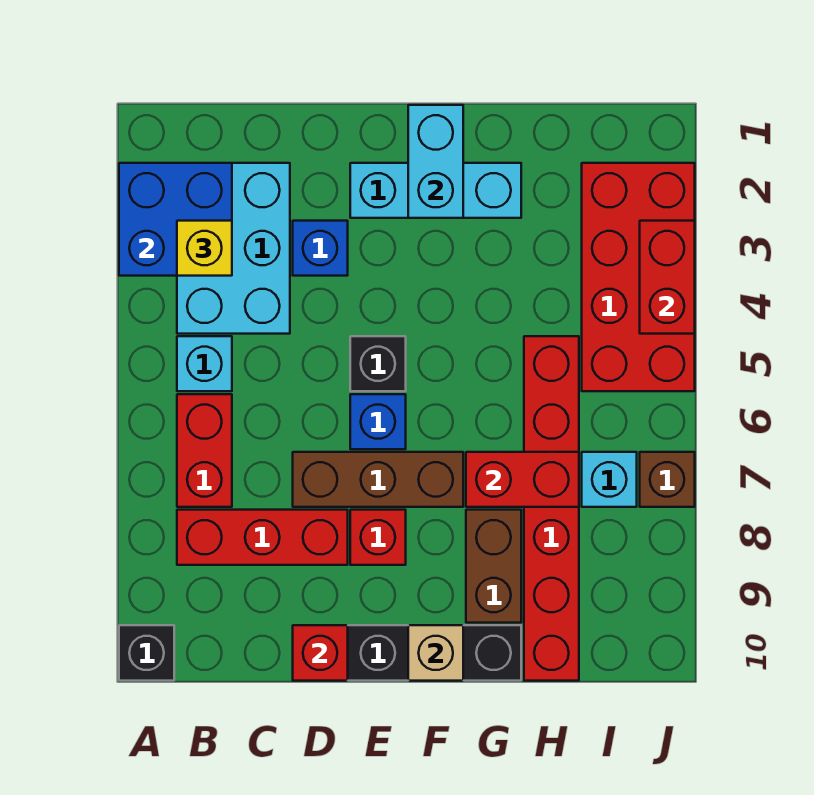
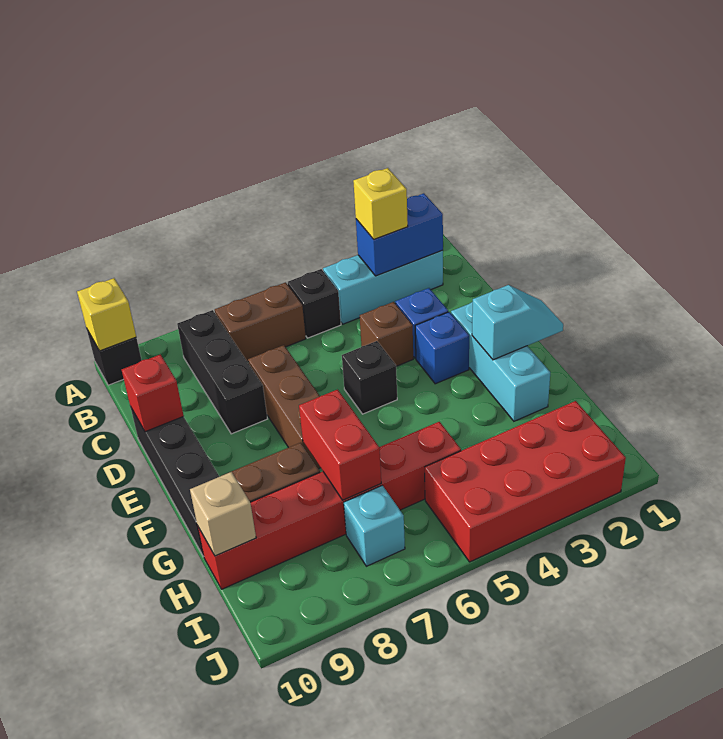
blue 2x2 brick [119,163,232,276] -> blue 1x2 brick [356,193,443,276]
none -> yellow 1x1 brick [77,278,136,351]
cyan 2x3 brick [177,163,290,334] -> cyan 1x3 brick [323,250,443,324]
cyan 1x1 brick [177,336,232,391] -> black 1x1 brick [288,269,341,338]
red 1x2 brick [177,394,232,507] -> brown 1x2 brick [215,282,306,362]
red 1x3 brick [177,510,348,565] -> black 1x3 brick [177,310,267,434]
blue 1x1 brick [350,394,406,449] -> blue 1x1 brick moved to [415,312,469,384]
red 1x1 brick [350,510,406,565] -> none
cyan 1x2 brick [408,105,463,218] -> cyan 1x2 slope [472,285,563,360]
tan 1x1 brick [408,625,463,681] -> tan 1x1 brick moved to [190,472,256,556]
red 1x2 brick [640,221,695,334] -> none
brown 1x1 brick [640,452,695,507] -> brown 1x1 brick moved to [360,302,413,366]

